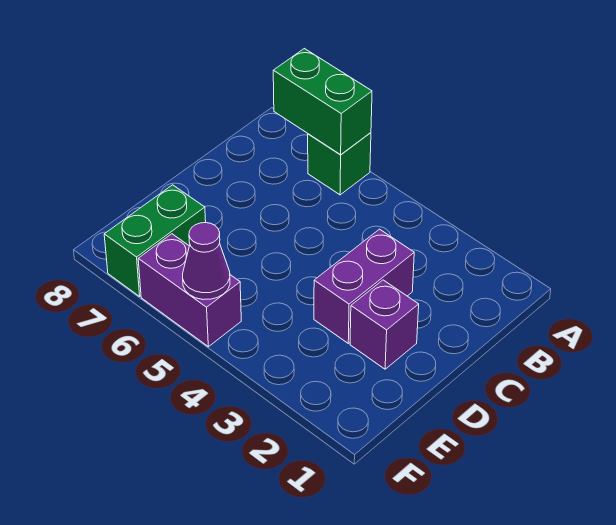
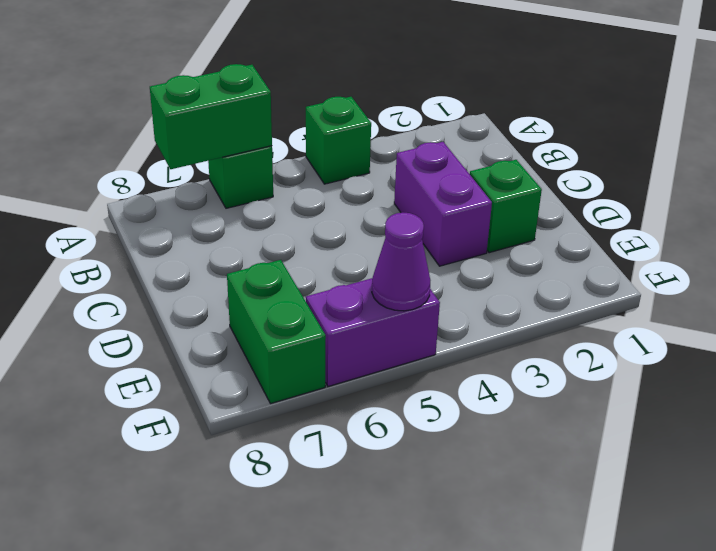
none -> green 1x1 brick [306,97,371,184]
purple 1x1 brick [350,280,419,369] -> green 1x1 brick [470,160,542,253]

